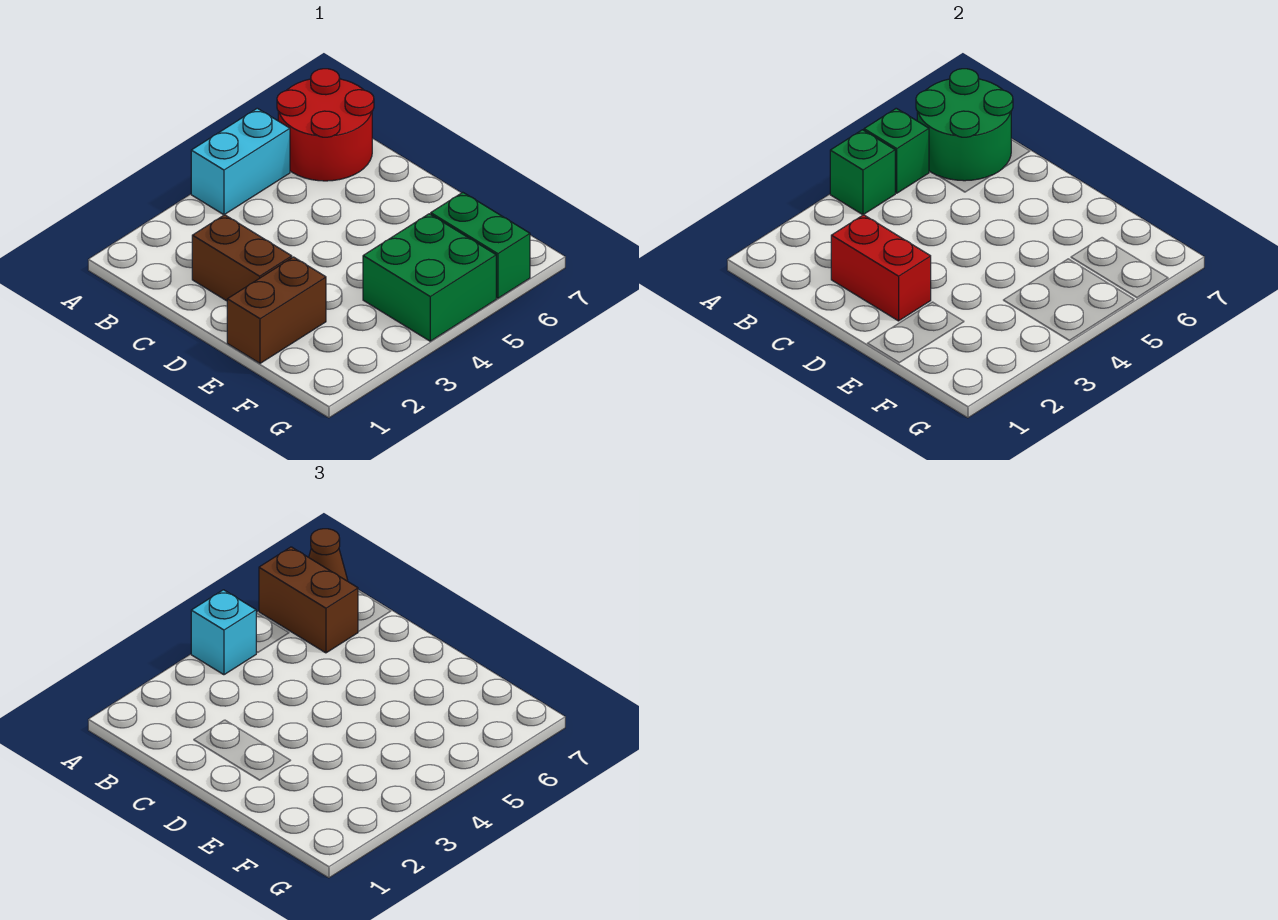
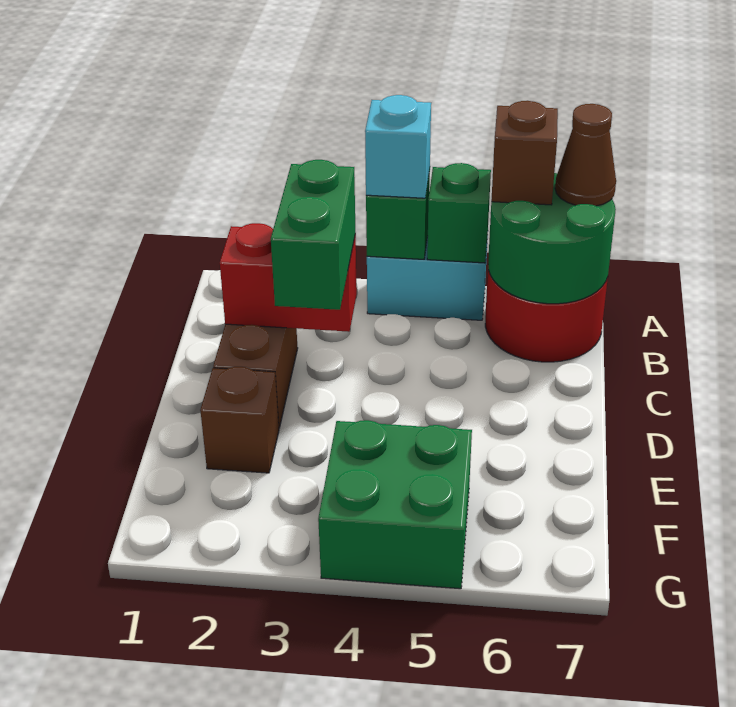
brown 1x2 brick [259,547,358,653] -> brown 1x1 brick [491,101,558,205]
red 1x2 brick [831,215,931,321] -> red 1x2 brick turned to [220,223,357,332]
brown 1x2 brick [227,257,326,363] -> brown 1x1 brick [200,367,279,473]
green 1x2 brick [431,192,530,298] -> green 1x2 brick moved to [271,160,356,310]

